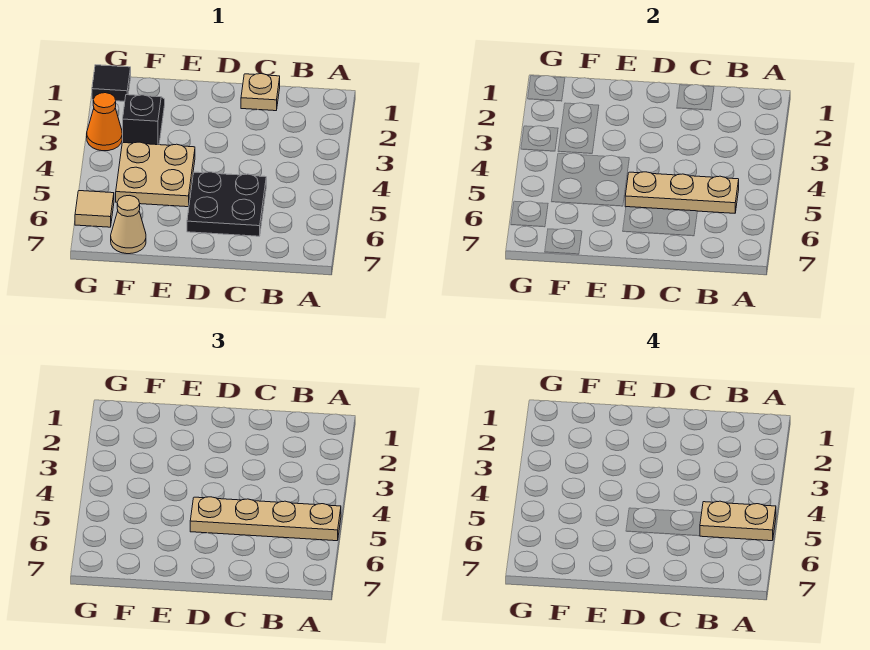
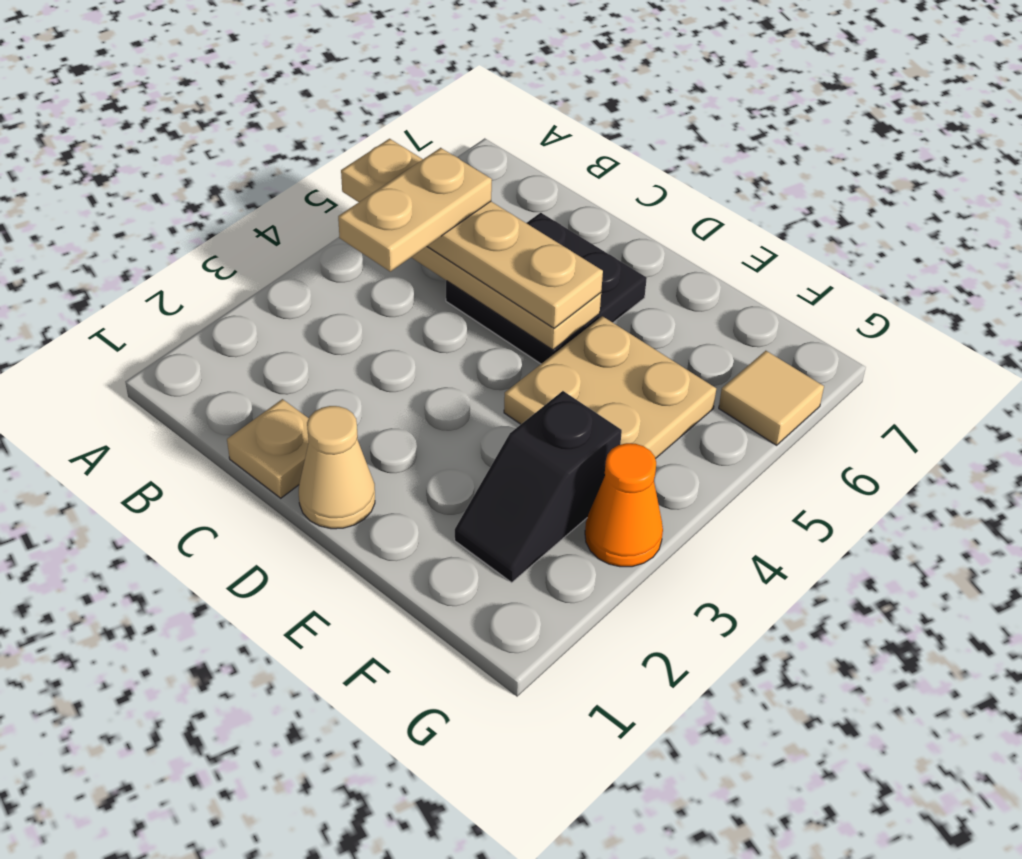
tan 1x2 plate [700,501,776,541] -> tan 1x2 plate turned to [338,148,492,272]
tan 1x1 cone [111,195,146,254] -> tan 1x1 cone moved to [299,406,375,529]
black 1x1 tile [92,65,131,101] -> none

